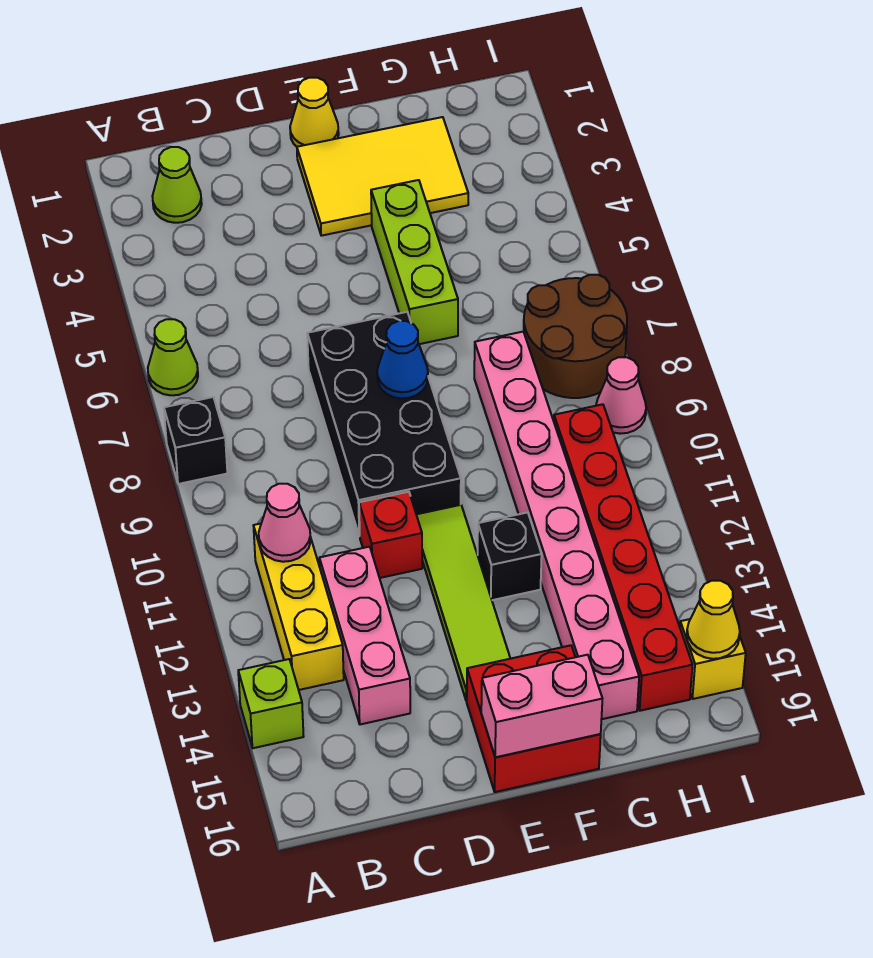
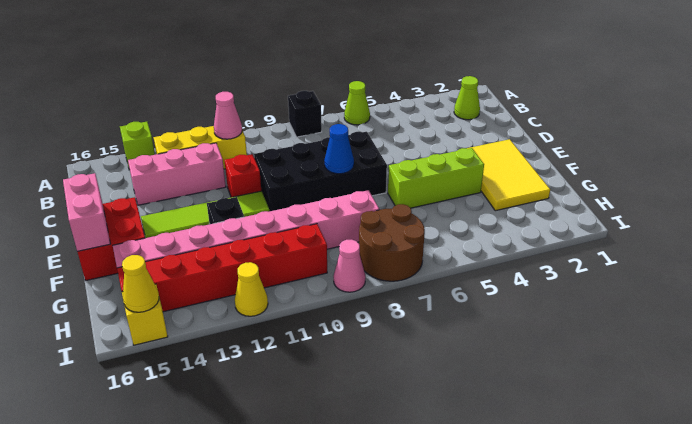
yellow 1x1 cone [290,78,339,147] -> yellow 1x1 cone moved to [235,262,268,316]

